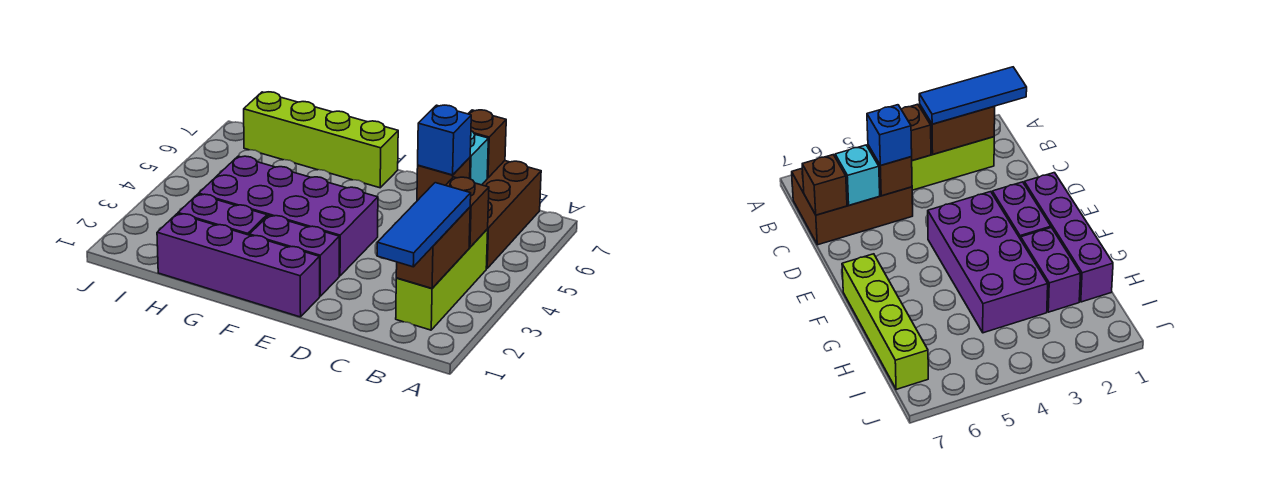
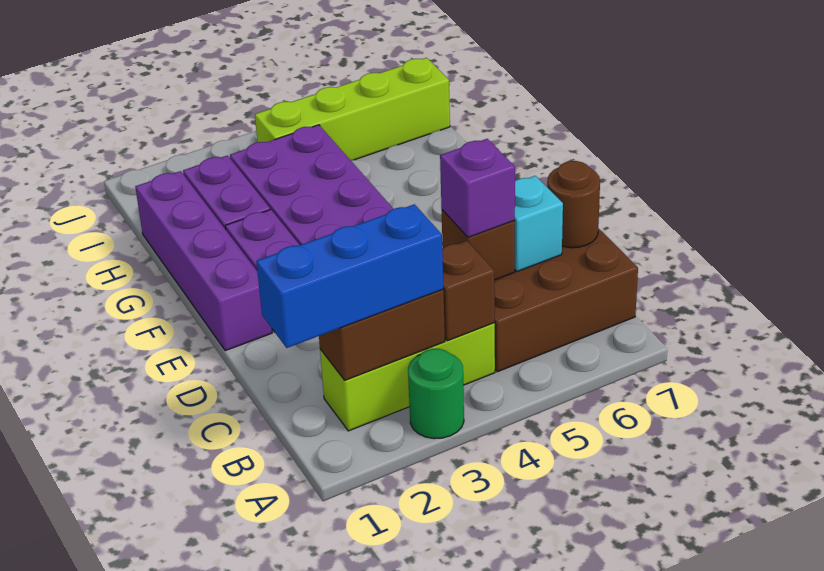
none -> green 1x1 round brick [408,349,464,439]
blue 1x3 tile [377,183,471,267] -> blue 1x3 brick [256,204,443,348]
blue 1x1 brick [418,105,471,175] -> purple 1x1 brick [440,139,515,237]
brown 1x1 brick [468,110,506,178] -> brown 1x1 round brick [547,161,600,248]
lime 1x4 brick [244,92,398,188] -> lime 1x4 brick turned to [255,58,450,160]

